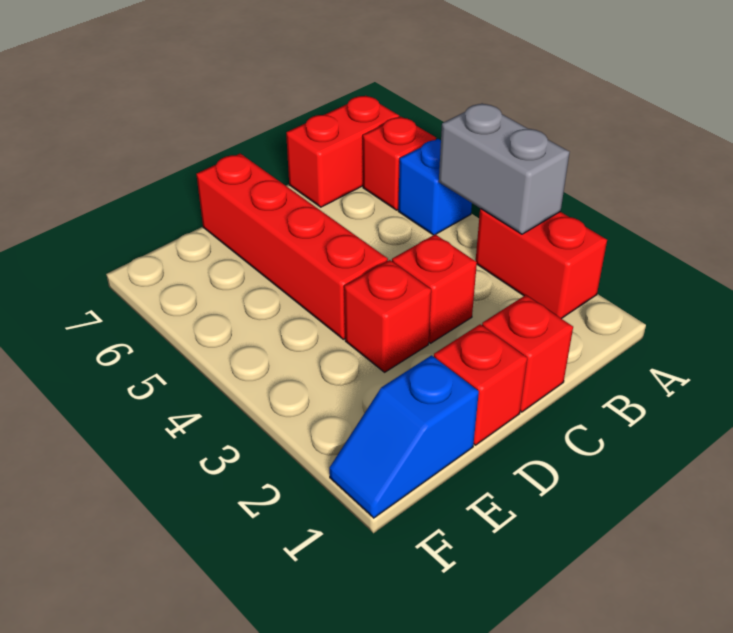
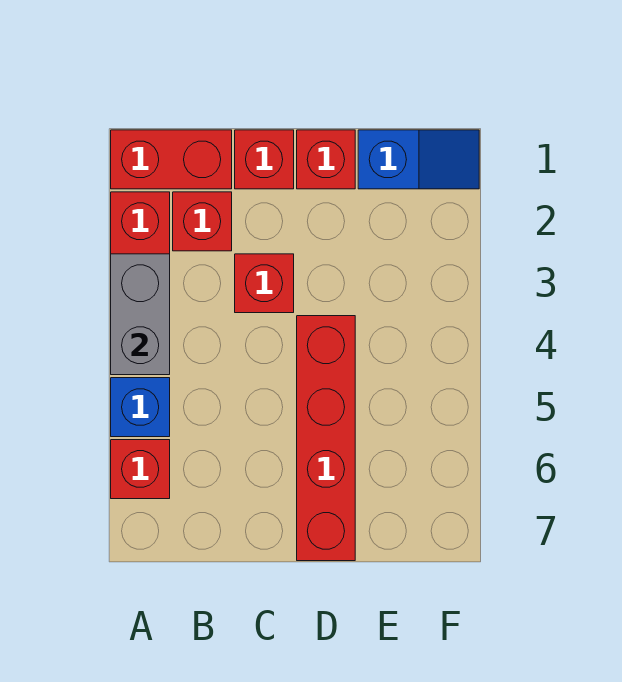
red 1x2 brick [286,96,399,207] -> red 1x2 brick moved to [111,130,232,189]
red 1x1 brick [344,260,431,372] -> red 1x1 brick moved to [173,192,232,251]

